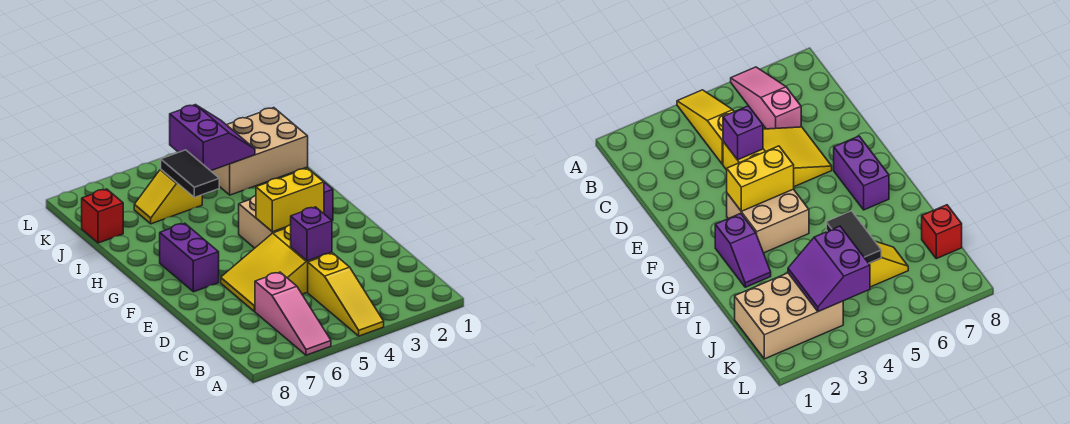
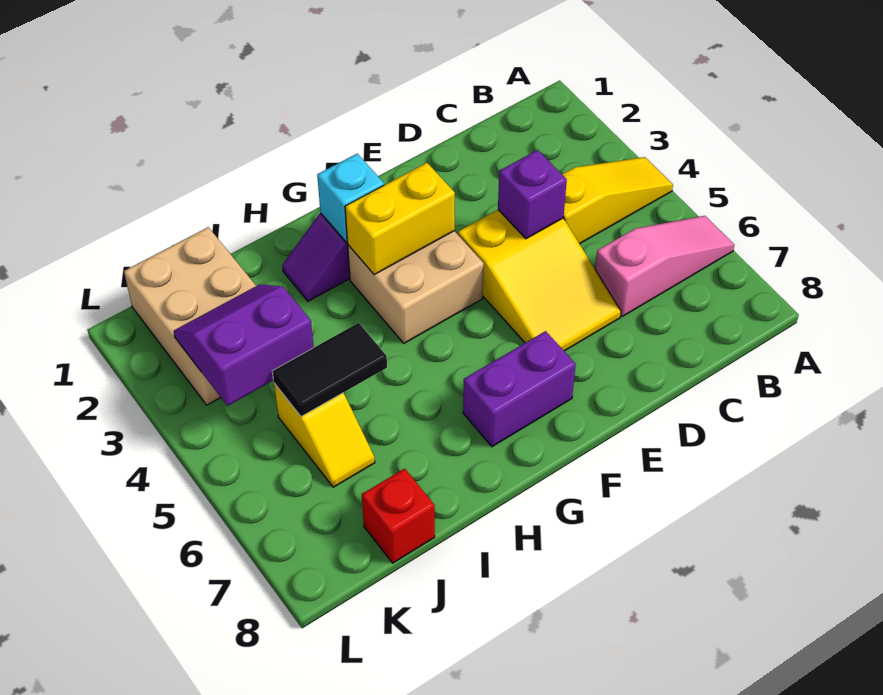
yellow 1x2 brick [256,168,324,232] -> yellow 1x2 brick turned to [345,163,455,275]
none -> cyan 1x1 brick [317,154,384,242]

